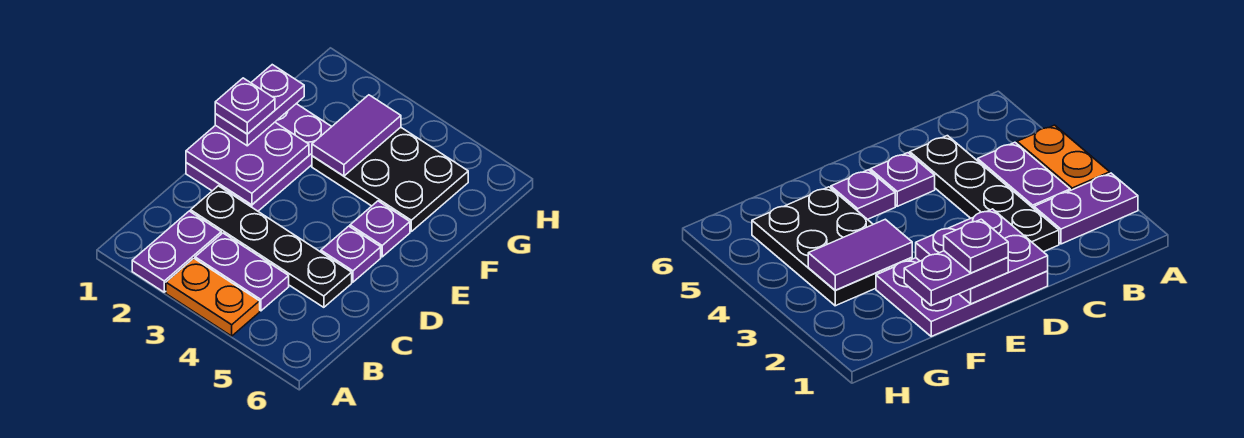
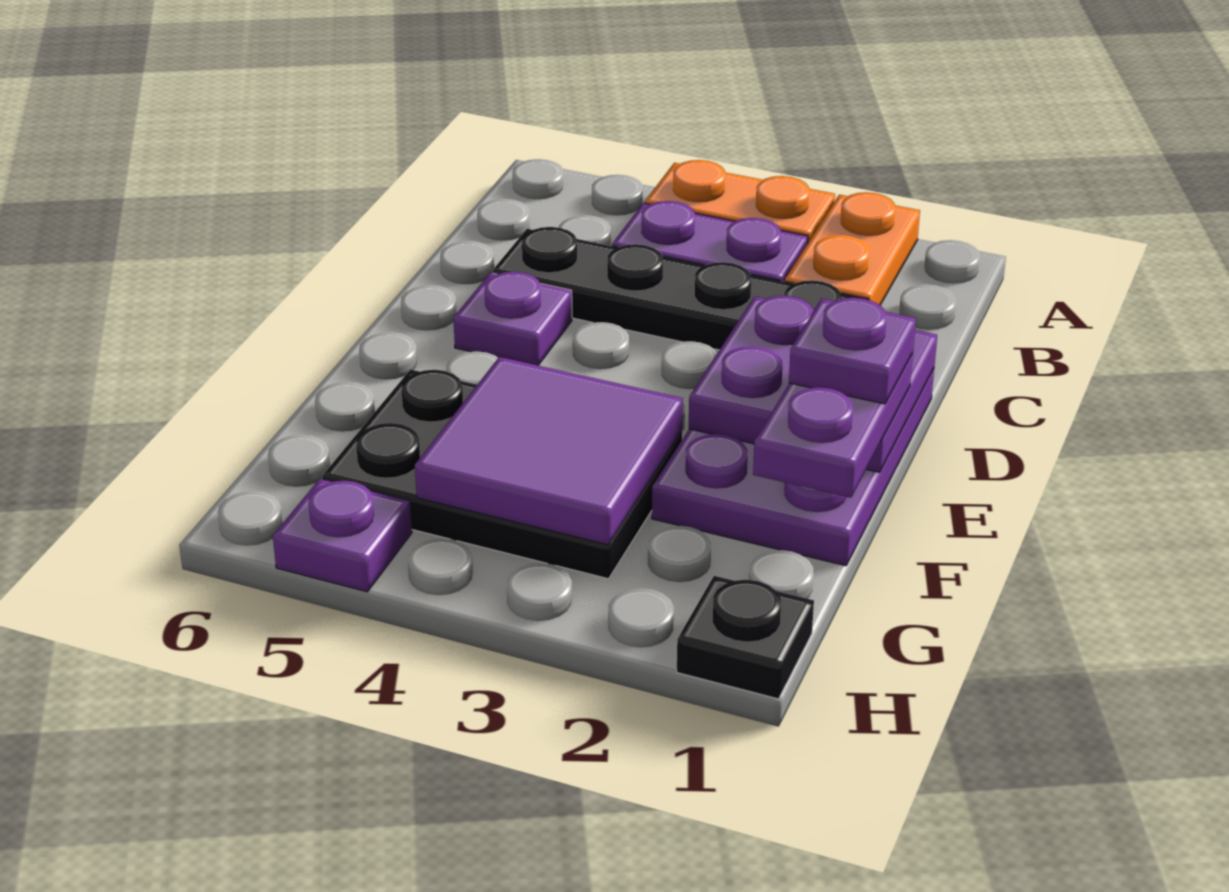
purple 1x2 plate [132,211,221,292] -> orange 1x2 plate [785,192,920,305]
purple 1x1 plate [350,201,410,257] -> purple 1x1 plate moved to [273,479,412,592]
purple 1x2 tile [312,95,401,176] -> purple 2x2 tile [415,357,683,545]
none -> black 1x1 plate [677,576,814,699]

